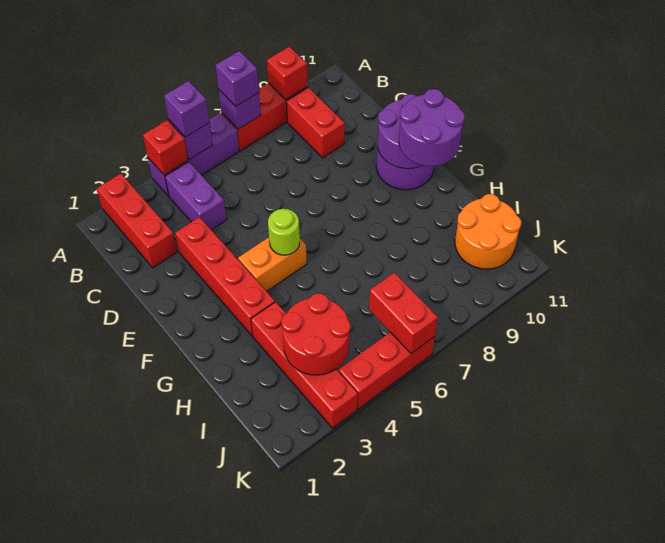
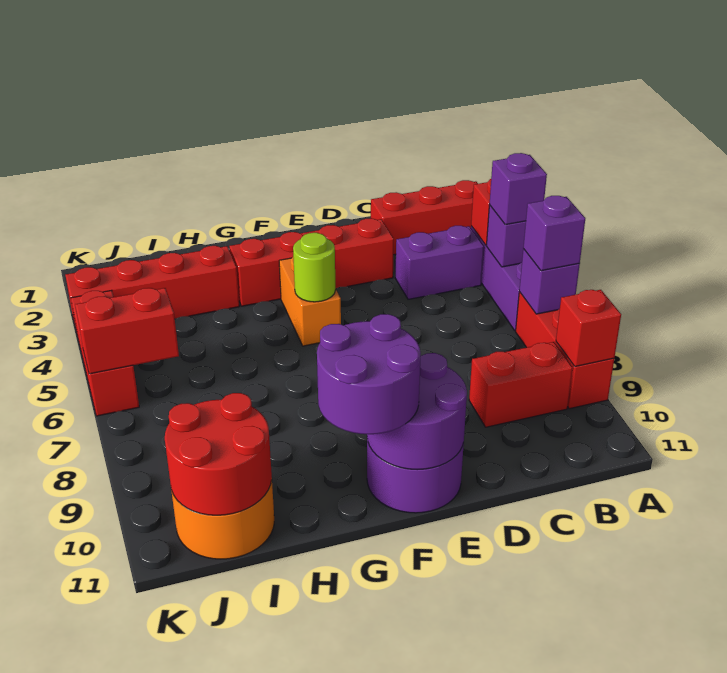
red 2x2 round brick [281,293,350,375] -> red 2x2 round brick moved to [165,393,272,515]

